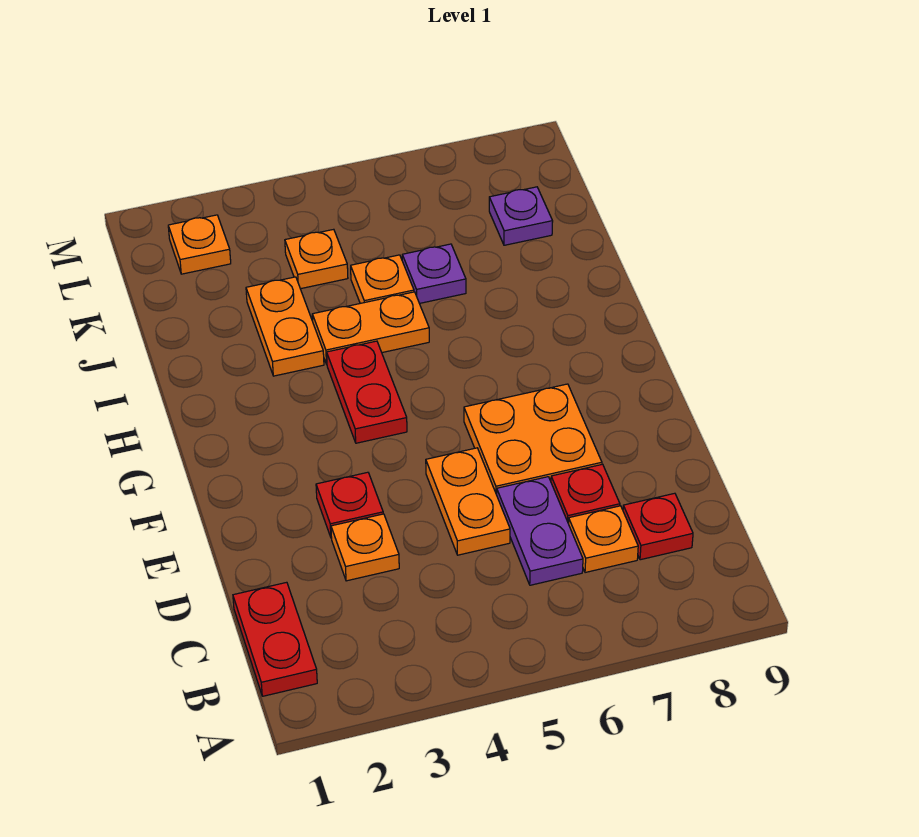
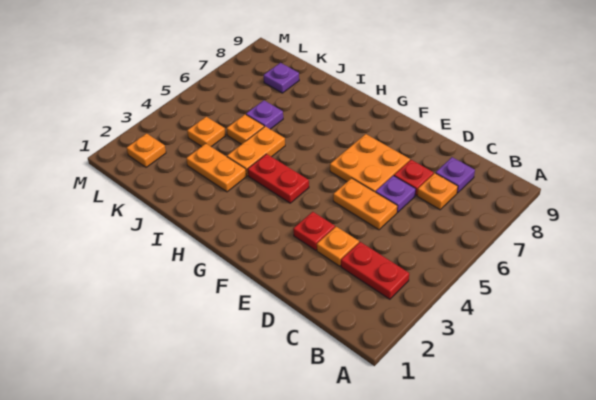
red 1x2 plate [233,582,317,696] -> red 1x2 plate moved to [341,242,409,299]
purple 1x2 plate [497,477,583,585] -> purple 1x1 plate [376,176,416,212]
red 1x1 plate [623,493,693,560] -> purple 1x1 plate [436,157,475,193]

